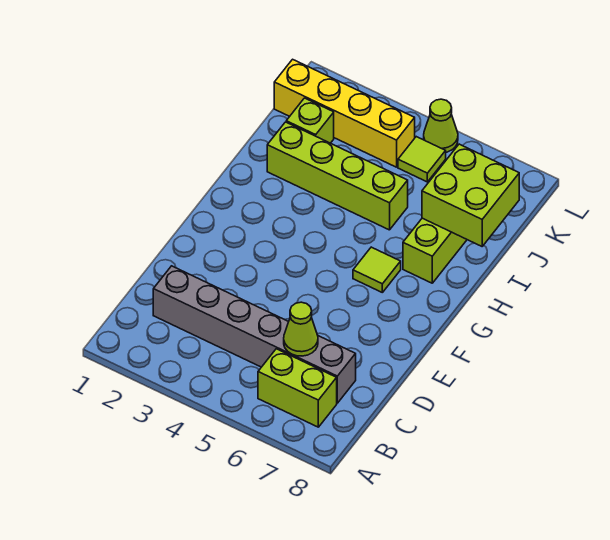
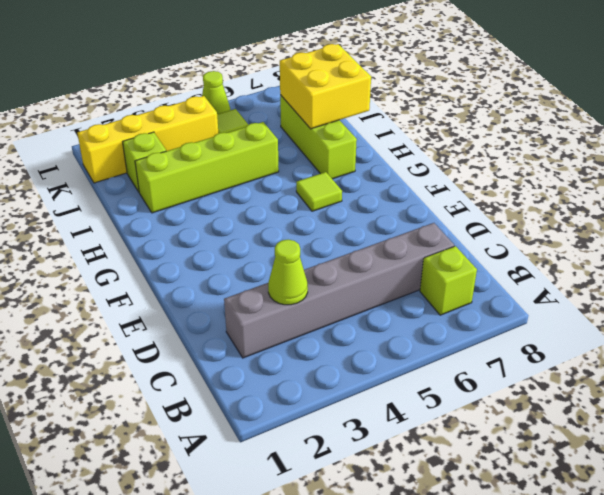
lime 1x2 brick [258,349,337,427] -> lime 1x1 brick [420,246,477,315]
lime 1x1 cone [284,302,318,356] -> lime 1x1 cone moved to [268,240,308,305]
lime 2x2 brick [422,144,519,246] -> yellow 2x2 brick [280,44,371,129]

